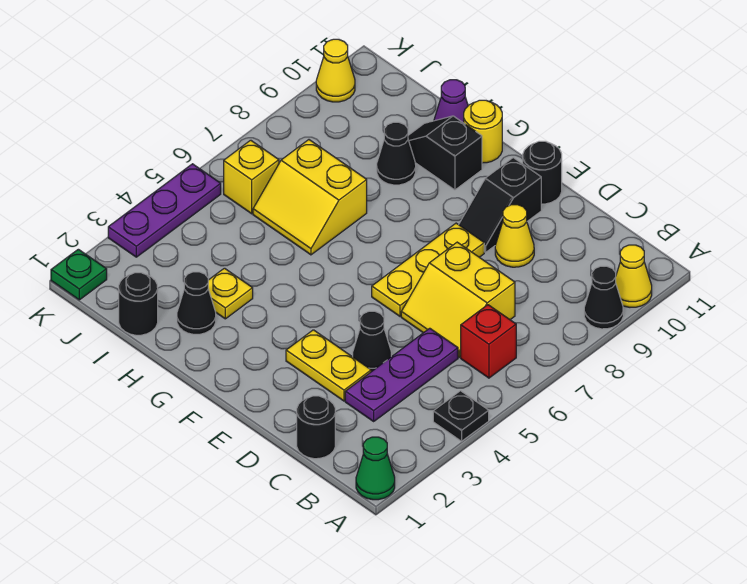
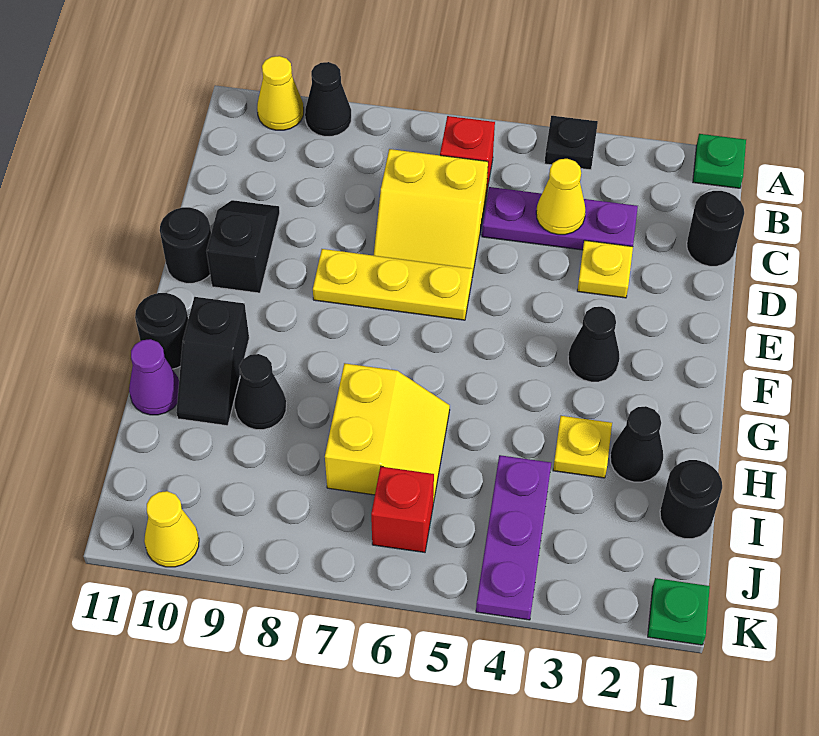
green 1x1 cone [356,437,395,500] -> green 1x1 plate [693,134,746,188]
yellow 2x2 slope [401,242,515,357] -> yellow 2x2 slope turned to [374,149,488,277]
yellow 1x2 plate [286,330,371,401] -> yellow 1x1 plate [577,240,633,298]
black 1x1 cone [353,311,391,372] -> black 1x1 cone moved to [568,307,620,382]
yellow 1x1 cone [495,205,534,267] -> yellow 1x1 cone moved to [536,159,585,235]
black 1x2 slope [459,158,541,252] -> black 1x2 slope turned to [206,200,280,293]
yellow 1x1 round brick [464,100,502,163] -> black 1x1 round brick [135,293,188,369]
yellow 1x1 brick [224,140,279,214] -> red 1x1 brick [371,467,434,552]
purple 1x3 plate [108,164,221,257] -> purple 1x3 plate turned to [476,455,551,620]

